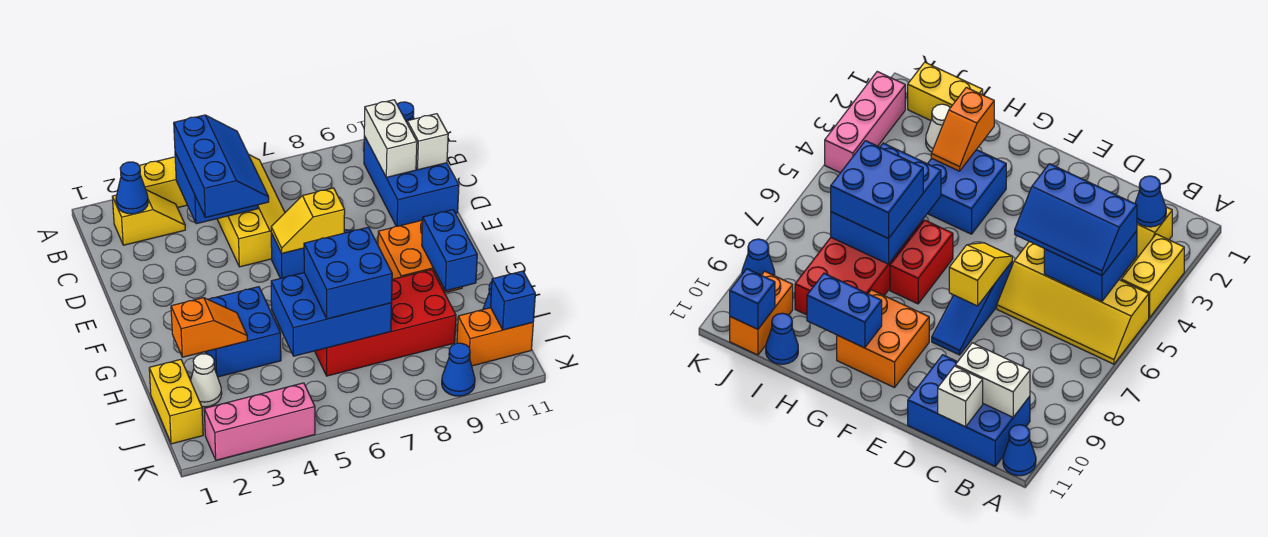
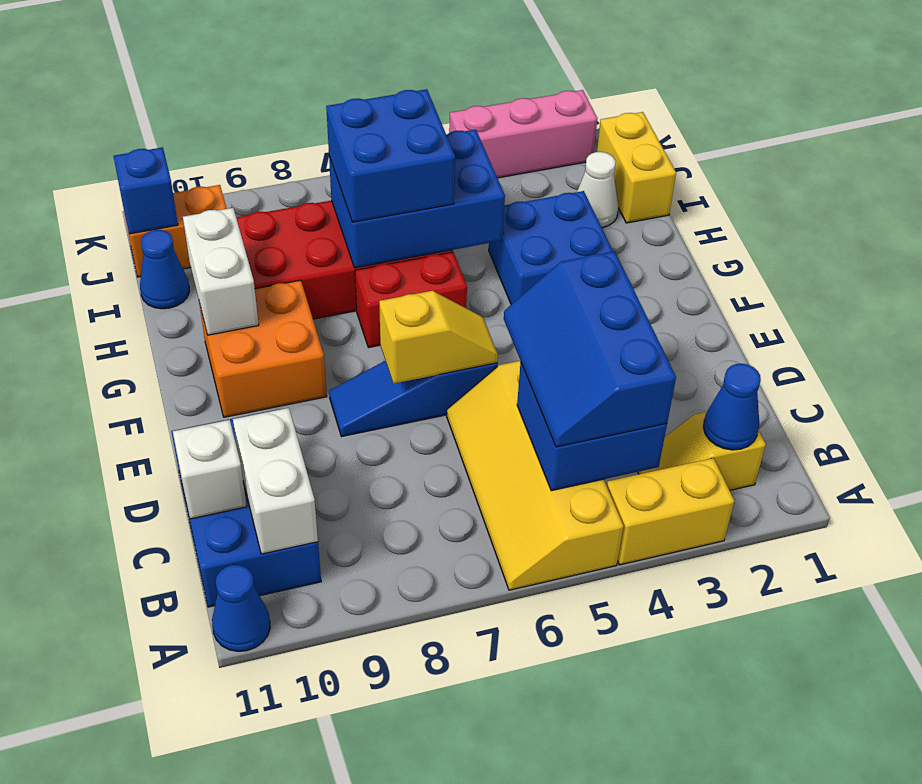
blue 1x2 brick [422,210,477,291] -> white 1x2 brick [183,208,259,335]
orange 1x2 slope [171,298,247,357] -> none
blue 1x1 cone [442,343,475,396] -> none

